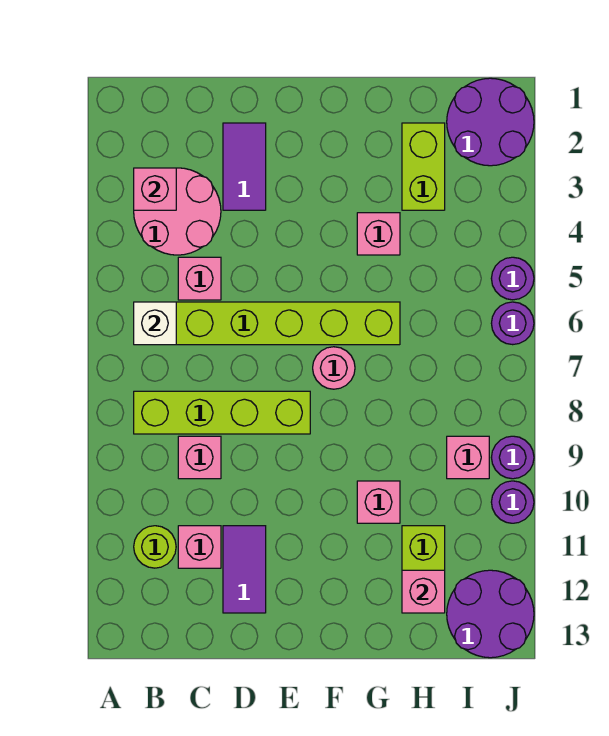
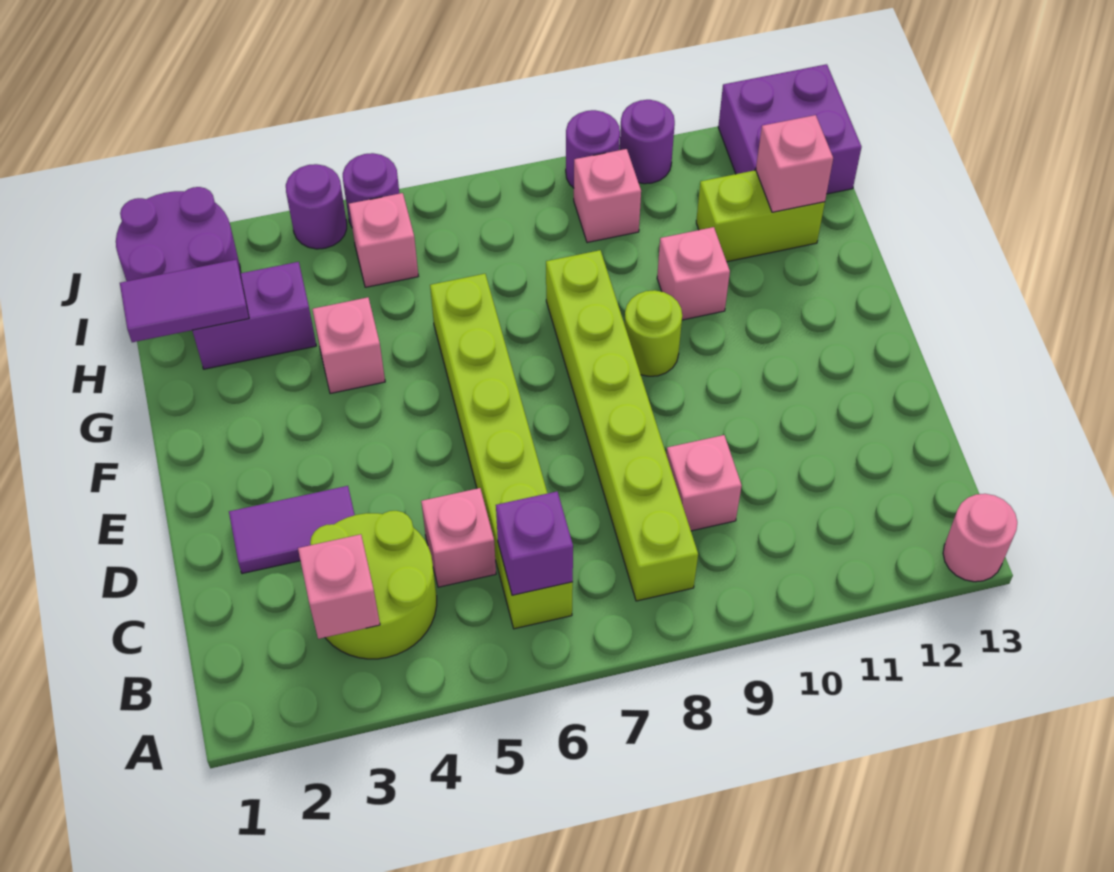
pink 2x2 round brick [134,168,221,255] -> lime 2x2 round brick [310,511,437,659]
white 1x1 brick [134,302,176,345] -> purple 1x1 brick [496,492,573,595]
lime 1x4 brick [134,391,310,434] -> lime 1x6 brick [546,250,698,601]
lime 1x1 round brick [134,526,176,568] -> lime 1x1 round brick moved to [624,290,682,376]
pink 1x1 brick [178,526,221,568] -> pink 1x1 brick moved to [349,193,418,287]
purple 1x2 tile [223,526,266,613] -> purple 1x2 tile moved to [120,260,249,342]
pink 1x1 round brick [313,347,355,389] -> pink 1x1 round brick moved to [943,494,1017,582]
lime 1x2 brick [402,123,445,210] -> purple 1x2 brick [192,262,316,369]
purple 2x2 round brick [447,570,534,658] -> purple 2x2 brick [718,64,862,194]
purple 1x1 round brick [491,302,534,345] -> purple 1x1 round brick moved to [286,164,347,249]

